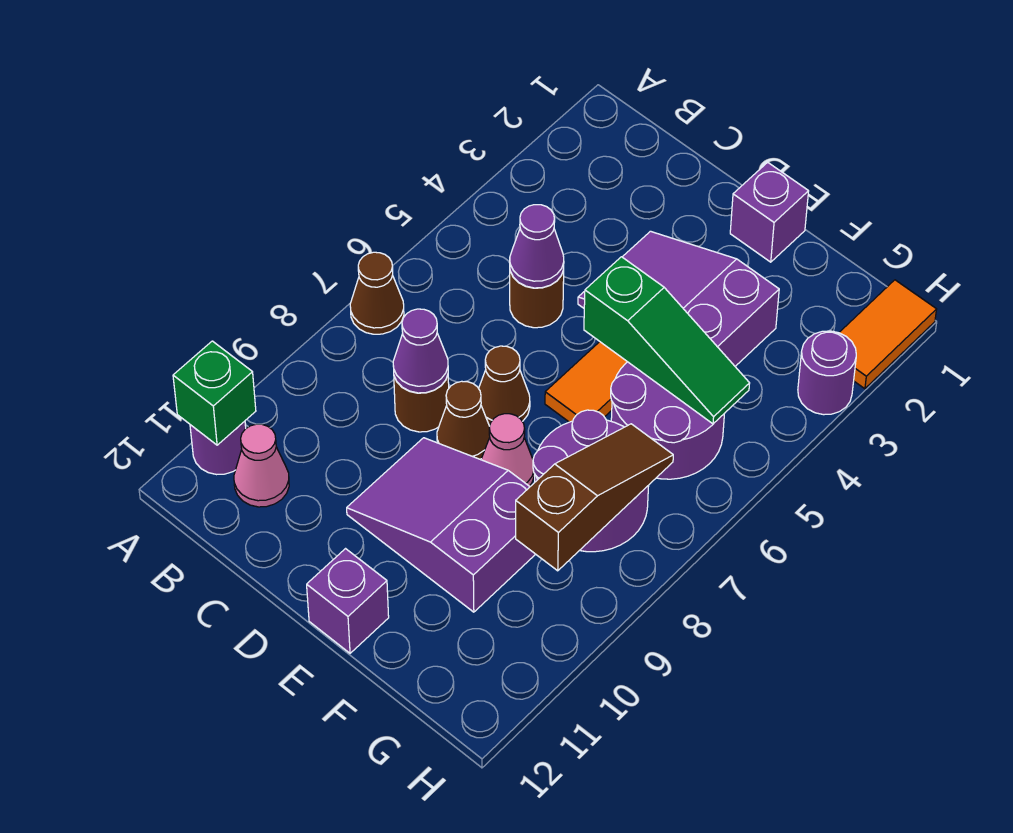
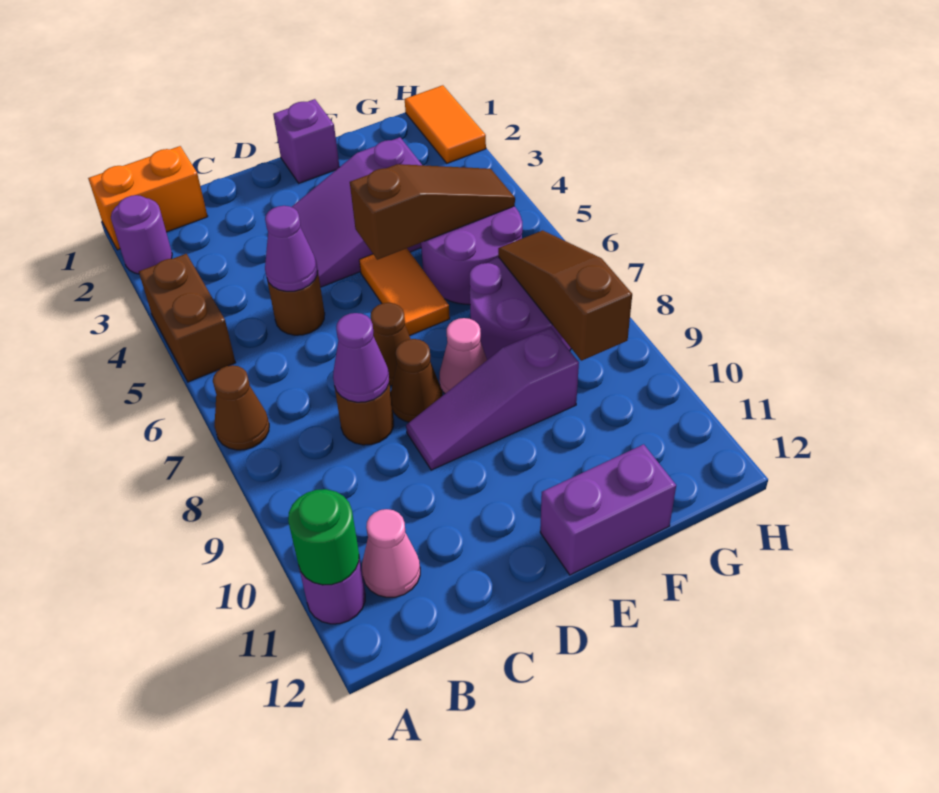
none -> orange 1x2 brick [88,146,208,250]
none -> brown 1x2 brick [139,254,236,382]
green 1x1 brick [173,341,256,445] -> green 1x1 round brick [288,489,359,585]
purple 2x3 slope [347,438,535,612] -> purple 1x3 slope [406,327,579,470]
green 1x3 slope [584,257,750,424] -> brown 1x3 slope [350,164,515,260]
purple 1x1 brick [307,549,389,653] -> purple 1x2 brick [540,444,676,575]
purple 1x1 round brick [798,331,856,415] -> purple 1x1 round brick moved to [111,195,172,274]

